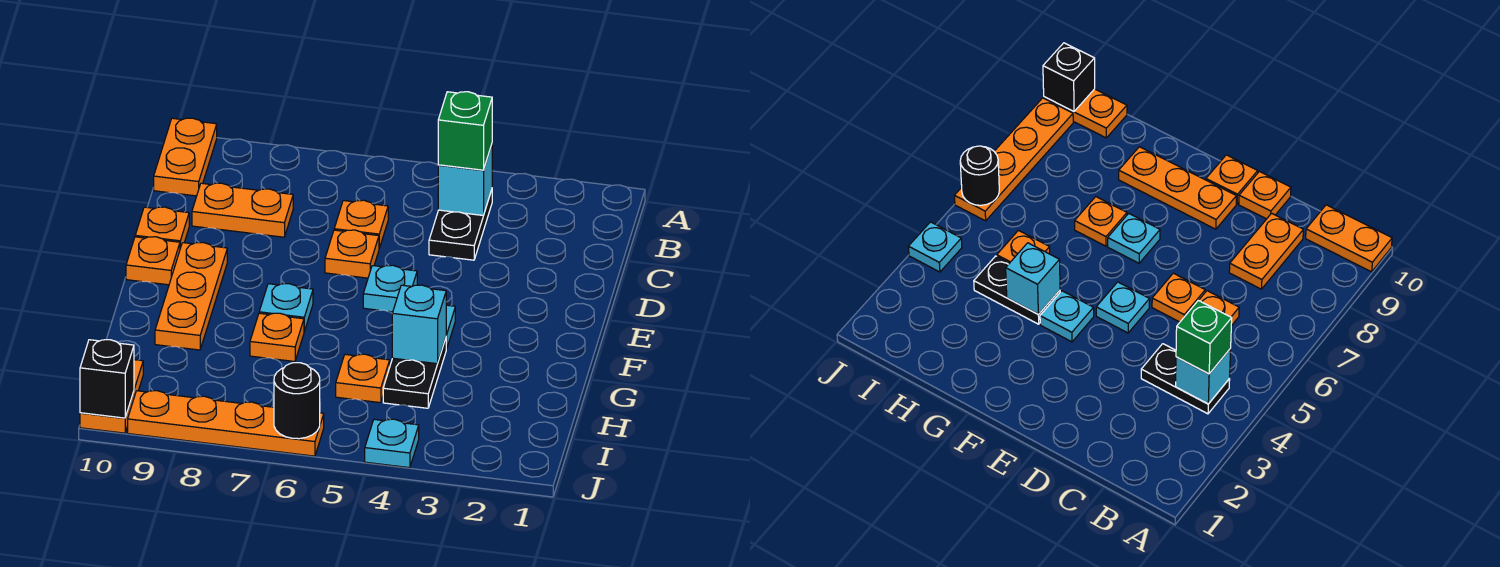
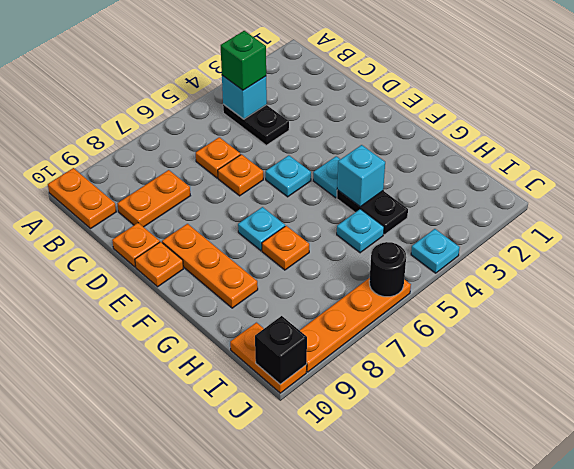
orange 1x1 plate [336,354,390,403] -> cyan 1x1 plate [337,209,384,253]

